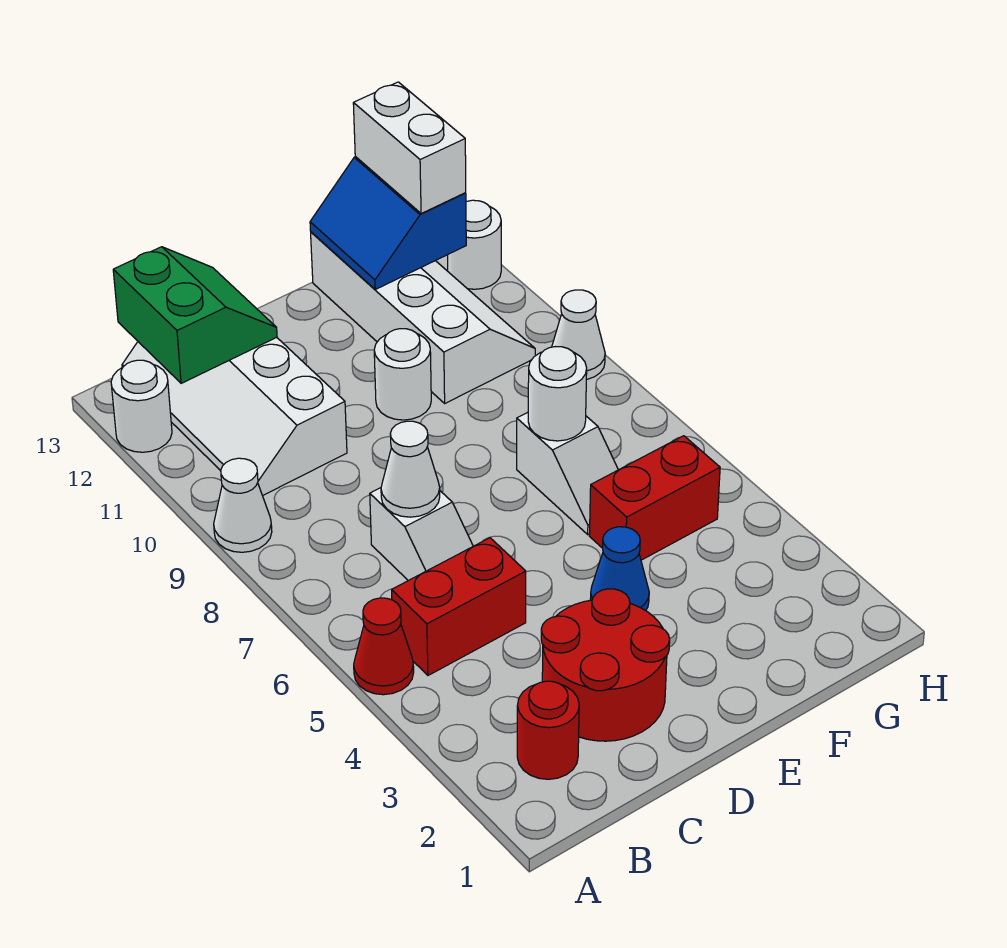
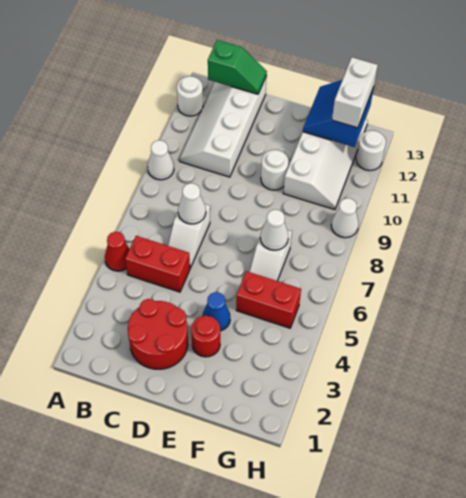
red 1x1 round brick [517,681,579,779] -> red 1x1 round brick moved to [191,316,220,357]
green 2x2 slope [113,247,277,383] -> green 1x2 slope [208,40,267,94]
white 1x1 round brick [528,347,587,441] -> white 1x1 cone [260,210,288,250]

